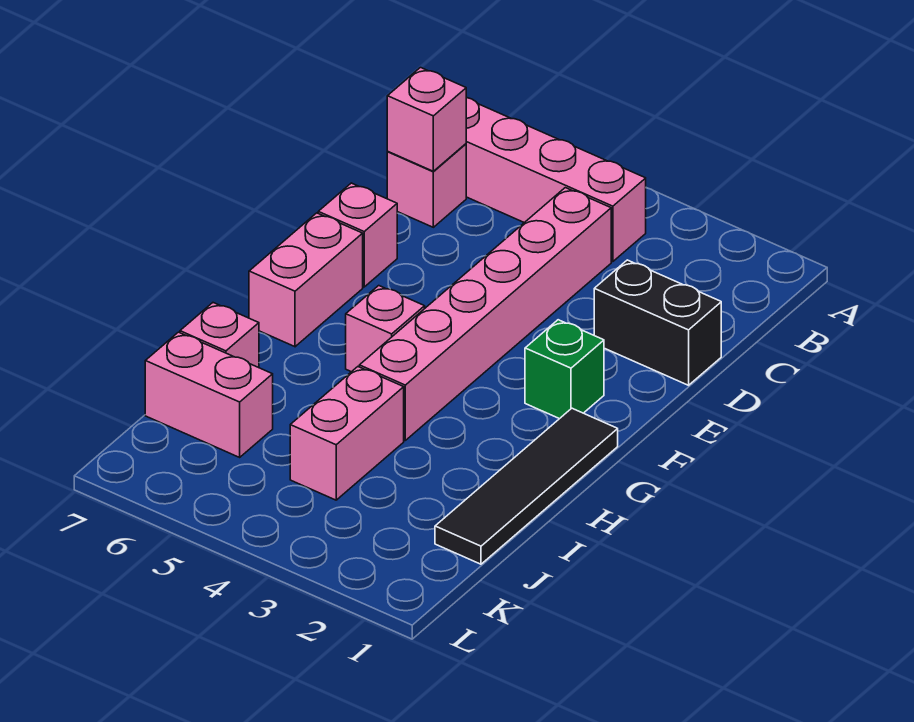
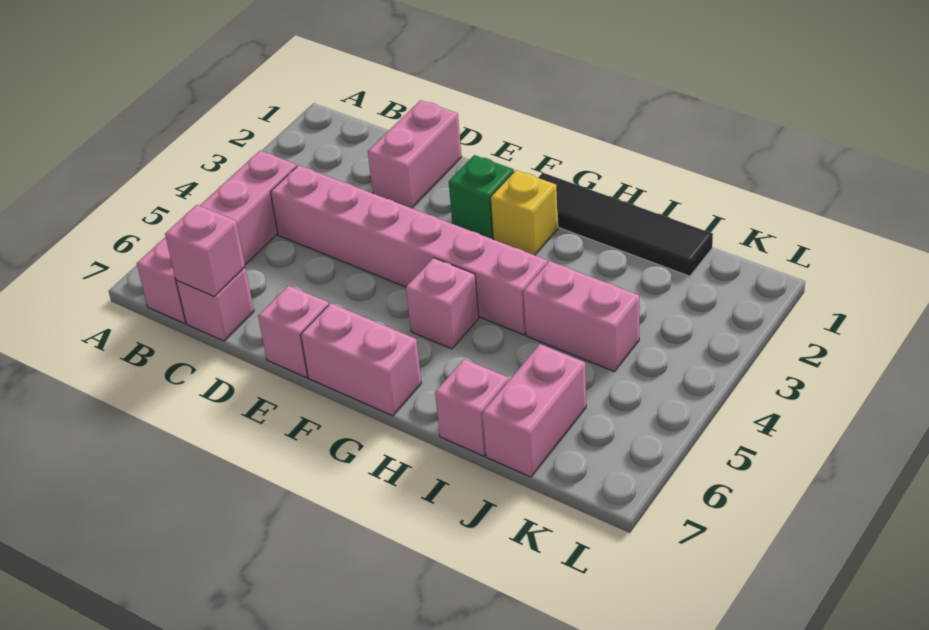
black 1x2 brick [594,260,721,385] -> pink 1x2 brick [368,100,462,208]
none -> yellow 1x1 brick [491,170,558,255]

